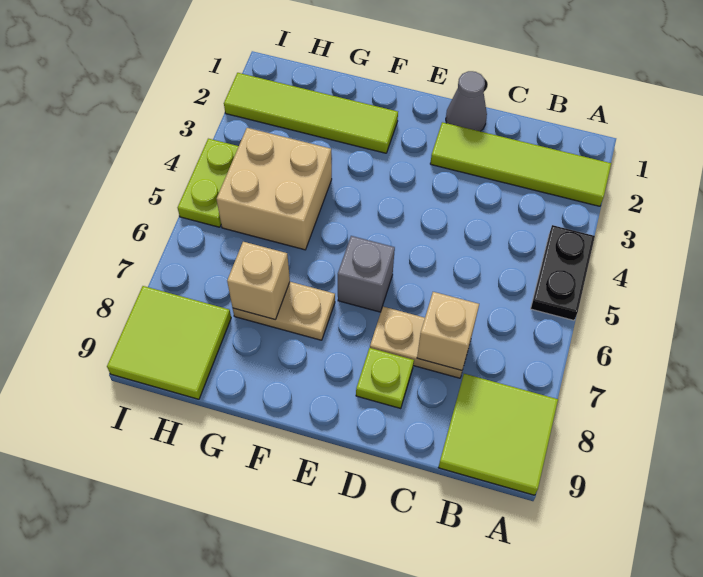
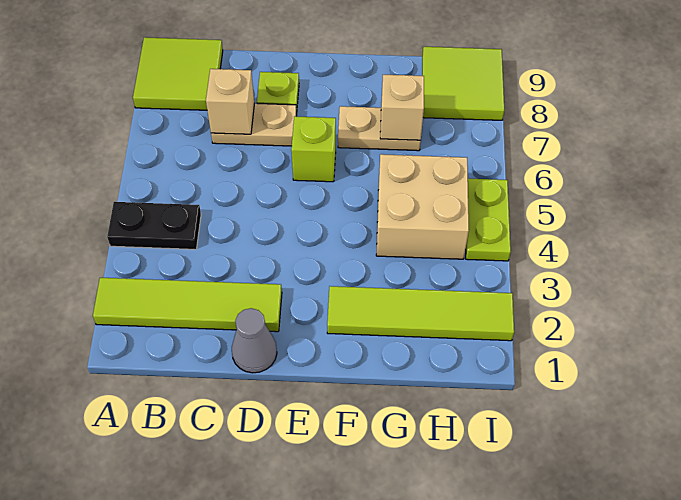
black 1x2 plate [531,225,595,320] -> black 1x2 plate turned to [107,202,201,249]
grey 1x1 brick [338,236,395,312] -> lime 1x1 brick [291,116,336,182]

